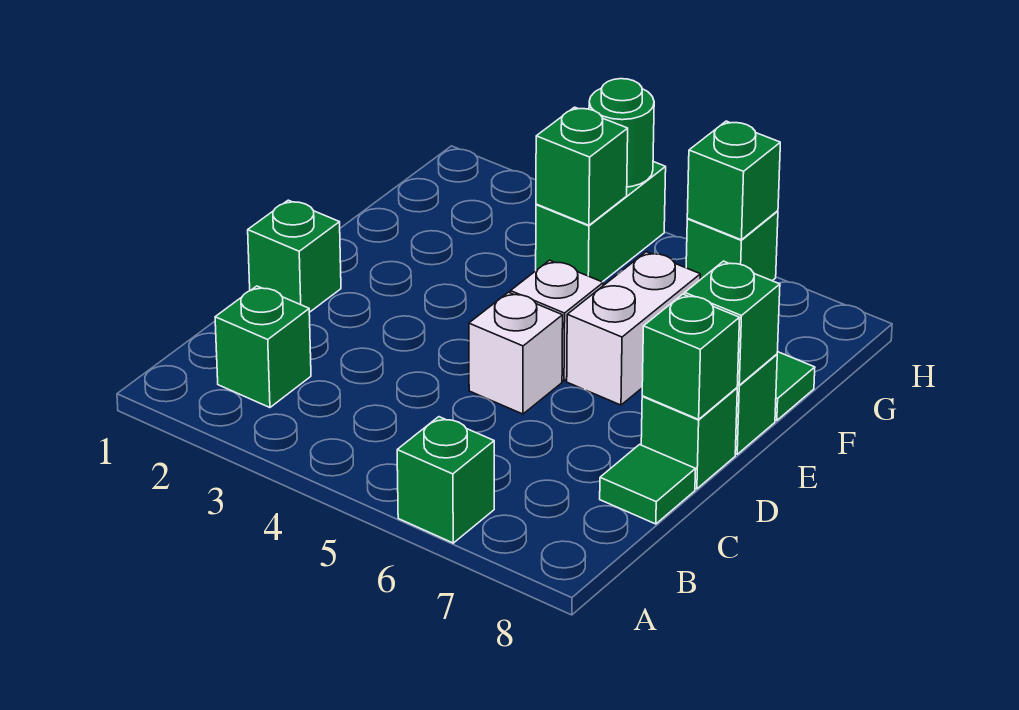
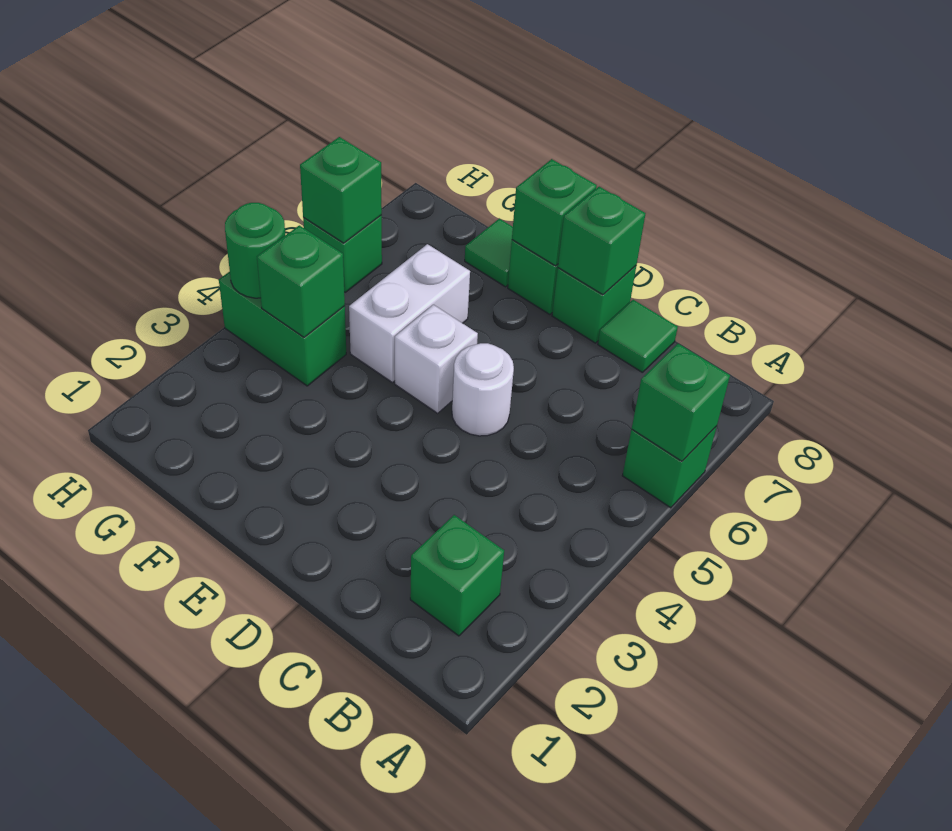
green 1x1 brick [248,200,341,312] -> green 1x1 brick moved to [631,344,730,461]
white 1x1 brick [469,292,563,414] -> white 1x1 round brick [452,343,514,436]
white 1x2 brick [567,252,700,405] -> white 1x2 brick turned to [349,244,470,382]

